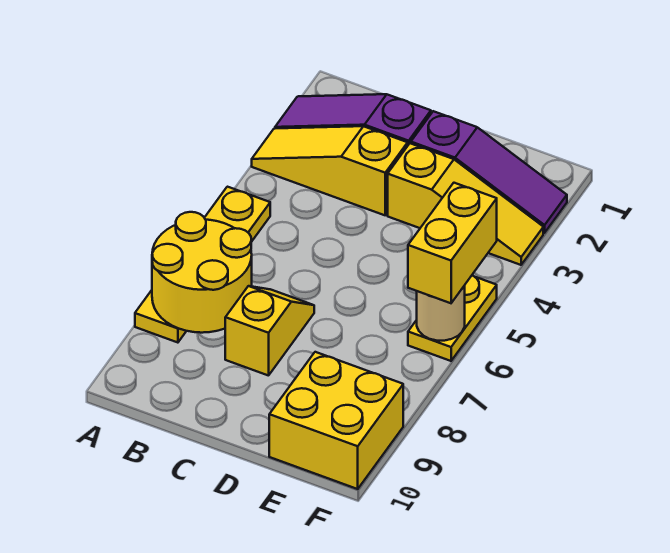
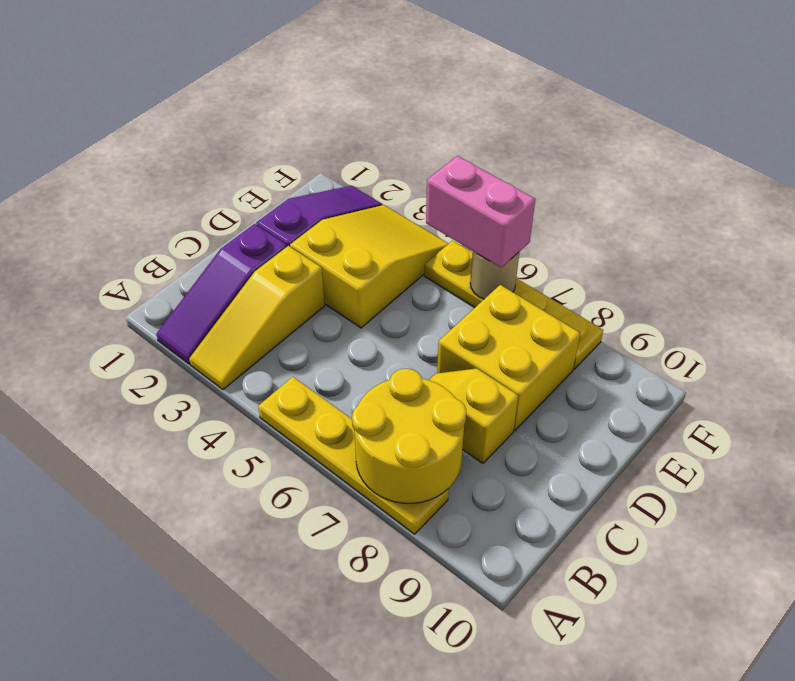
yellow 1x3 slope [388,143,543,265] -> yellow 2x3 slope [290,205,449,328]
yellow 2x2 brick [269,352,403,489] -> yellow 2x2 brick moved to [437,285,580,431]
yellow 1x2 plate [408,276,497,361] -> yellow 1x4 plate [424,240,603,369]
yellow 1x2 brick [408,183,497,303] -> pink 1x2 brick [426,156,535,268]

